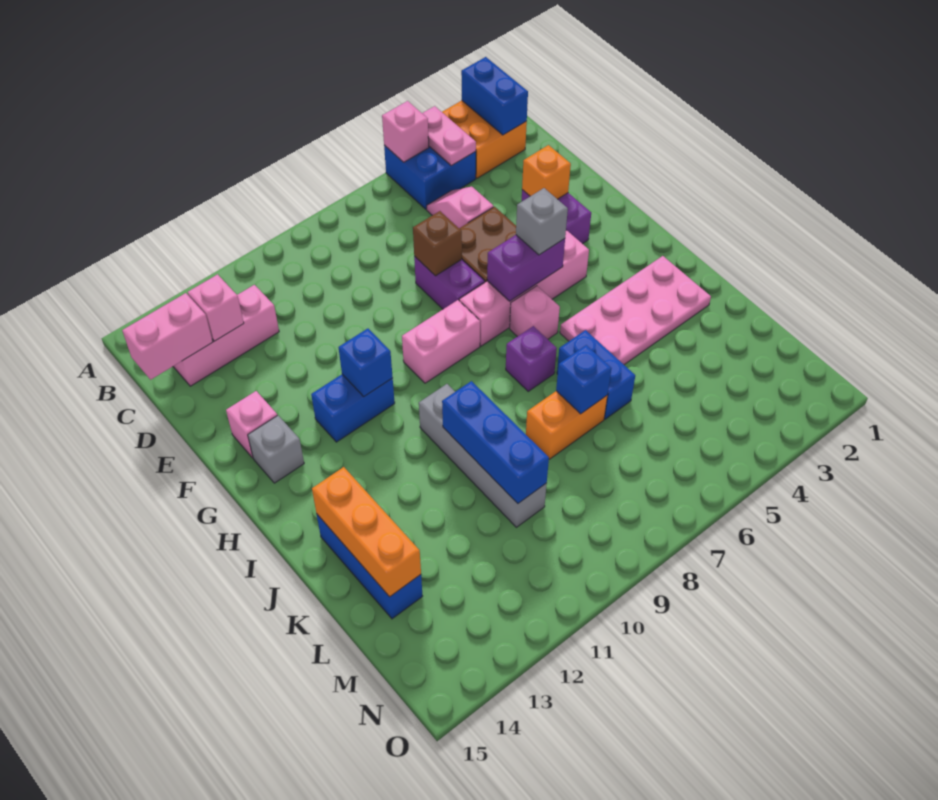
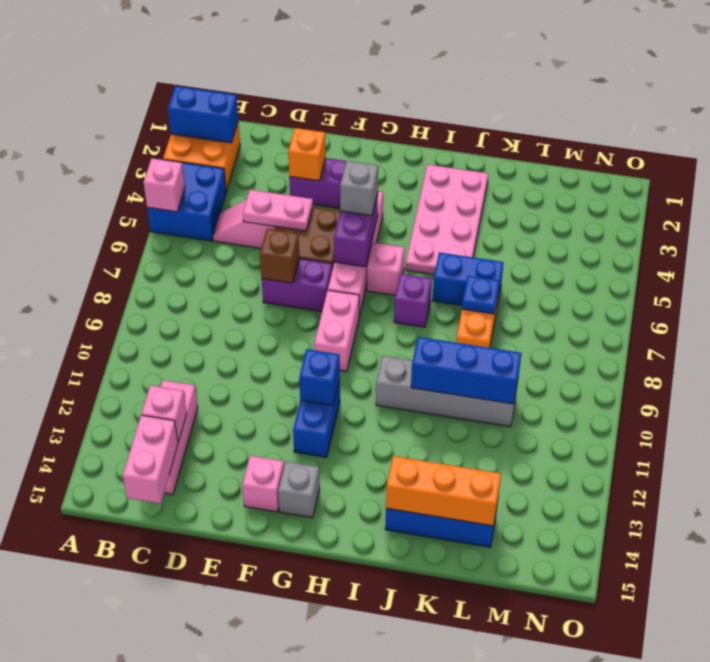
pink 1x2 plate [422,106,476,166] -> pink 1x2 plate moved to [243,190,313,231]
blue 1x1 brick [556,345,612,414] -> blue 1x1 plate [462,276,500,314]

